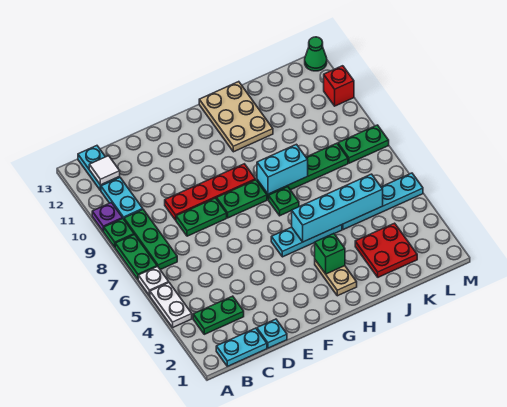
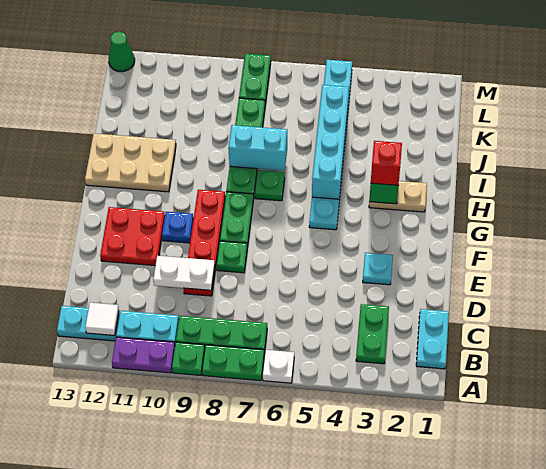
white 1x2 plate [150,283,192,327] -> white 1x2 plate moved to [153,256,215,290]
purple 1x1 plate [92,203,123,231] -> purple 1x2 plate [112,337,175,373]
cyan 1x1 plate [257,319,287,348] -> cyan 1x1 plate moved to [363,253,393,285]
green 1x2 plate [176,198,227,236] -> green 1x1 plate [216,241,247,273]
none -> blue 1x1 plate [162,212,193,243]
cyan 1x2 brick [257,144,308,194] -> cyan 1x2 brick turned to [228,125,287,171]
red 2x2 plate [355,223,417,277] -> red 2x2 plate moved to [100,207,165,266]
red 1x1 brick [324,66,354,106] -> red 1x1 brick moved to [371,141,402,185]

